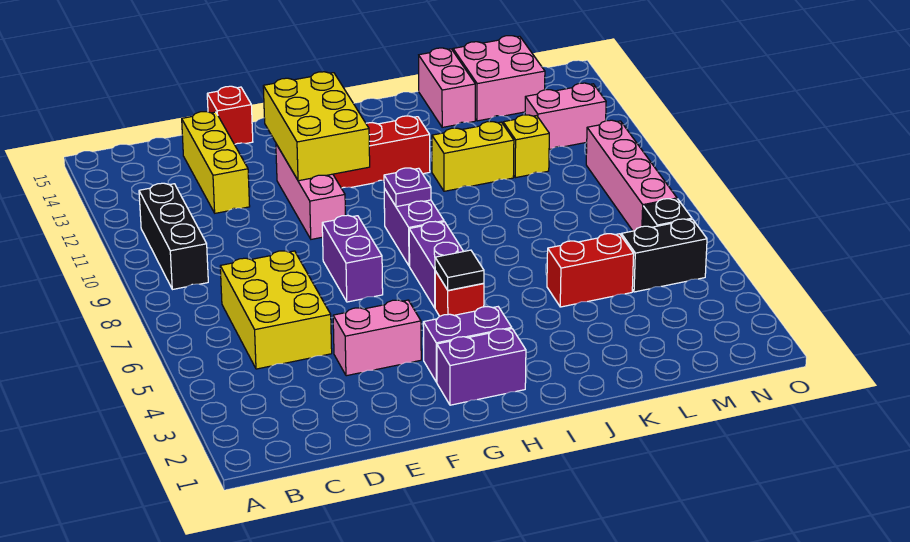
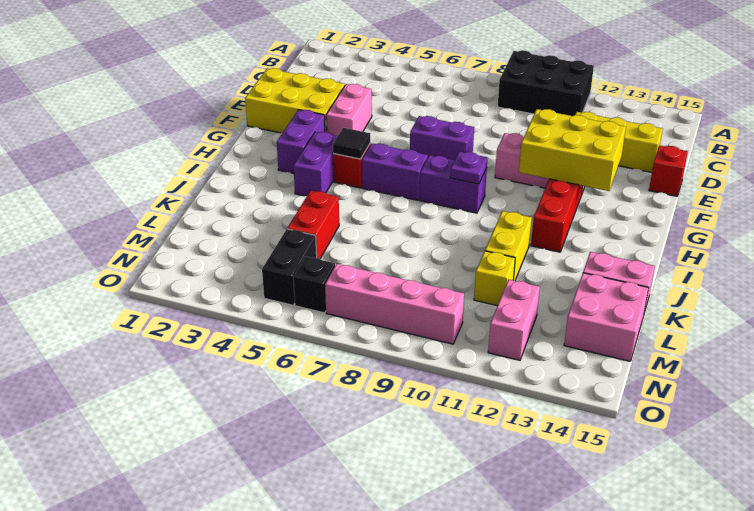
black 1x3 brick [139,183,208,290] -> black 2x3 brick [498,50,594,116]
yellow 2x3 brick [220,251,332,369] -> yellow 2x3 brick moved to [245,68,345,133]
purple 1x2 brick [437,329,526,405] -> purple 1x2 brick moved to [293,132,338,196]

